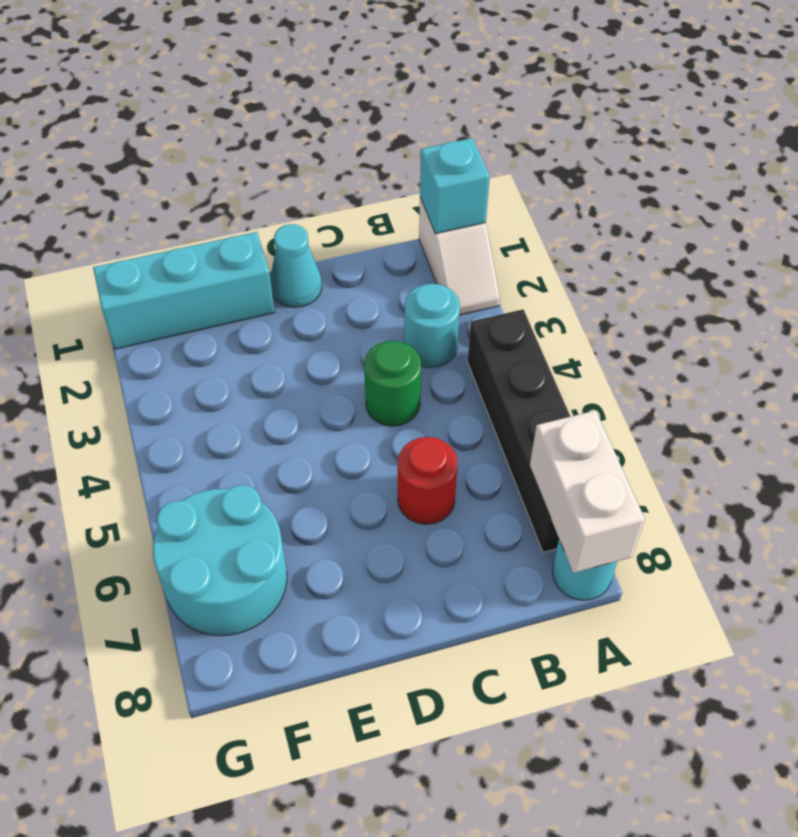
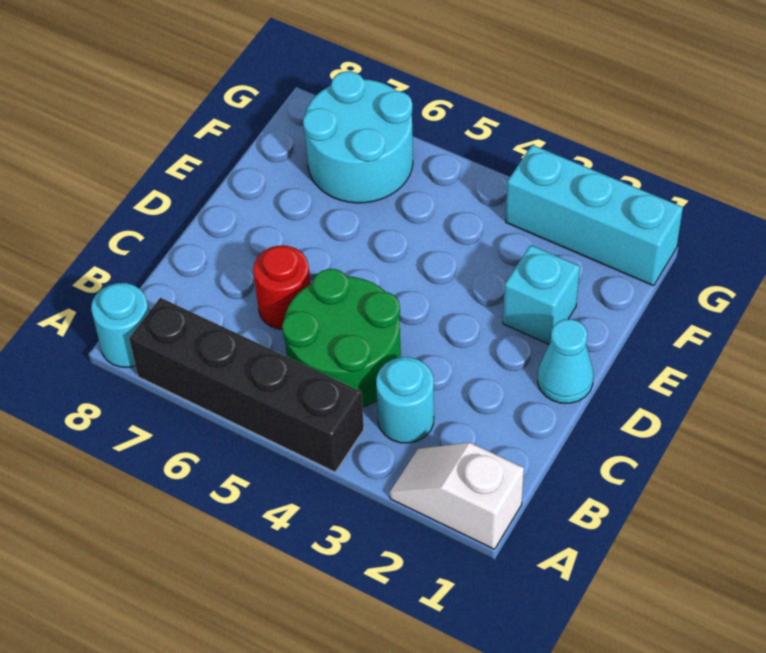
cyan 1x1 brick [420,138,490,234] -> cyan 1x1 brick moved to [503,245,580,344]
white 1x2 brick [530,410,645,573] -> none
green 1x1 round brick [364,341,421,426] -> green 2x2 round brick [282,269,401,407]
cyan 1x3 brick [93,232,275,349] -> cyan 1x3 brick turned to [506,145,683,286]

